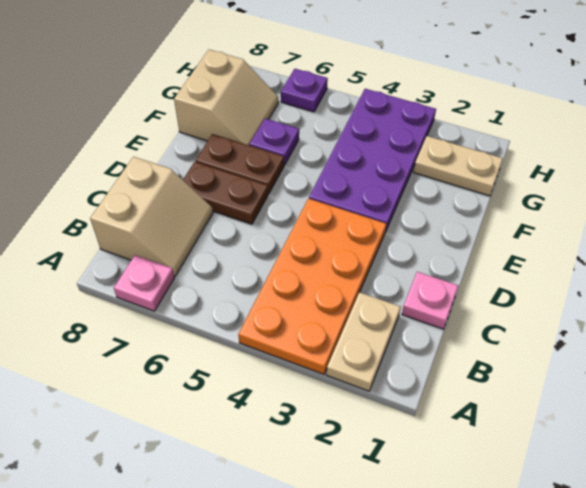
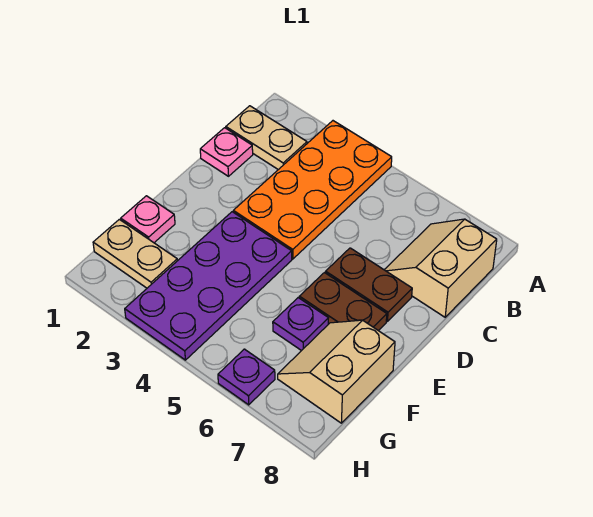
tan 1x2 plate [326,292,401,391] -> tan 1x2 plate turned to [226,106,307,170]
pink 1x1 plate [114,255,174,311] -> pink 1x1 plate moved to [121,196,175,243]

